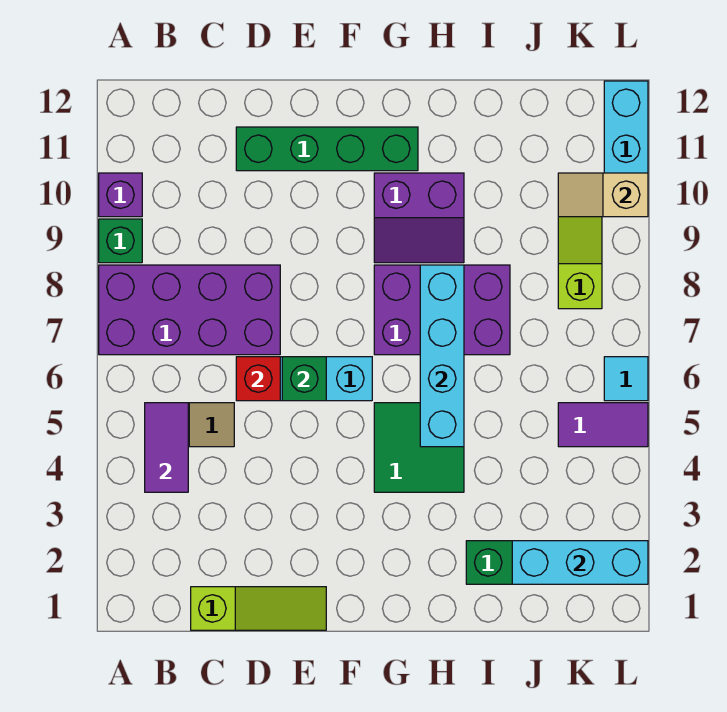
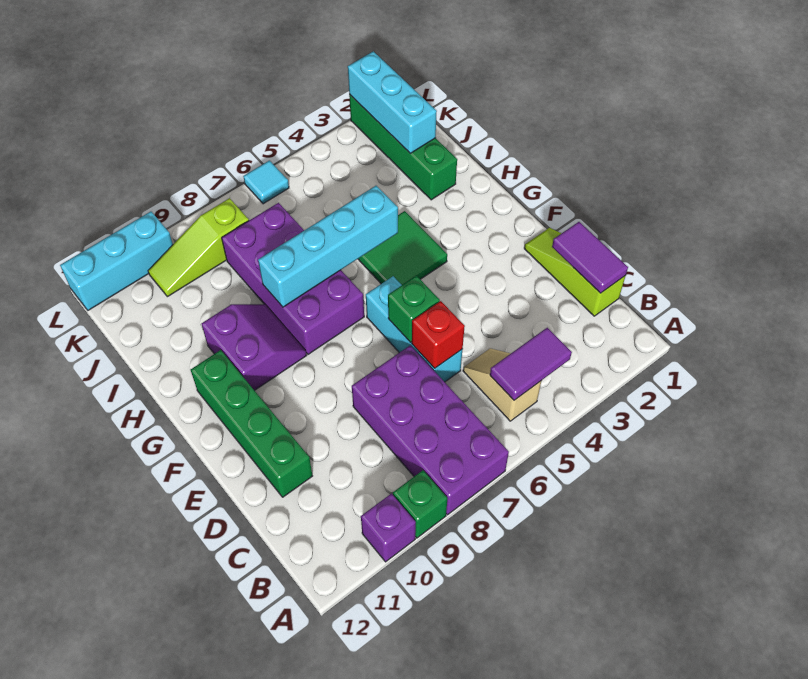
purple 2x3 brick [374,265,510,355] -> purple 2x4 brick [222,203,364,354]
purple 1x2 tile [558,403,648,447] -> purple 1x2 tile moved to [552,222,628,293]
tan 1x2 slope [558,173,648,217] -> none

